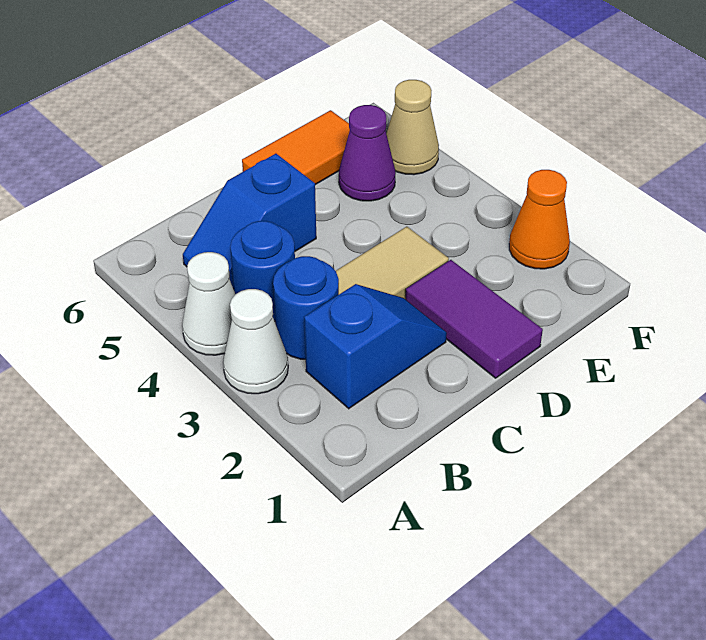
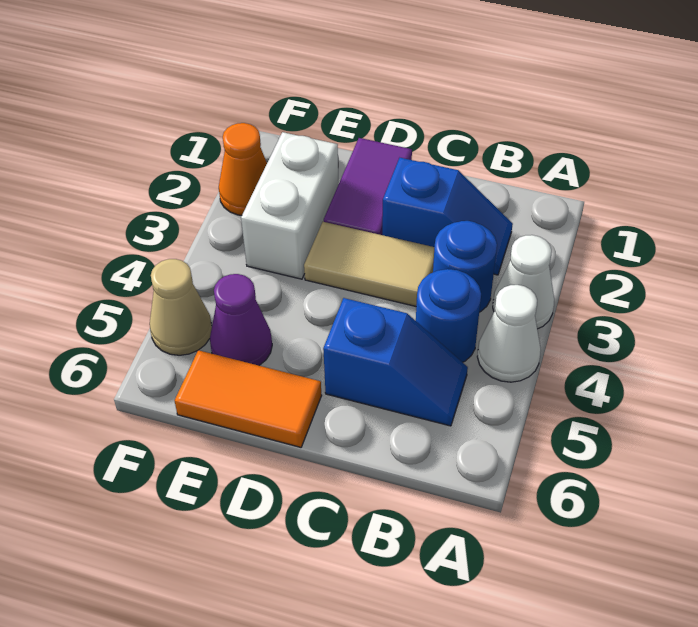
blue 1x2 slope [304,284,447,409] -> blue 1x2 slope turned to [382,158,513,275]
none -> white 1x2 brick [241,132,339,279]

